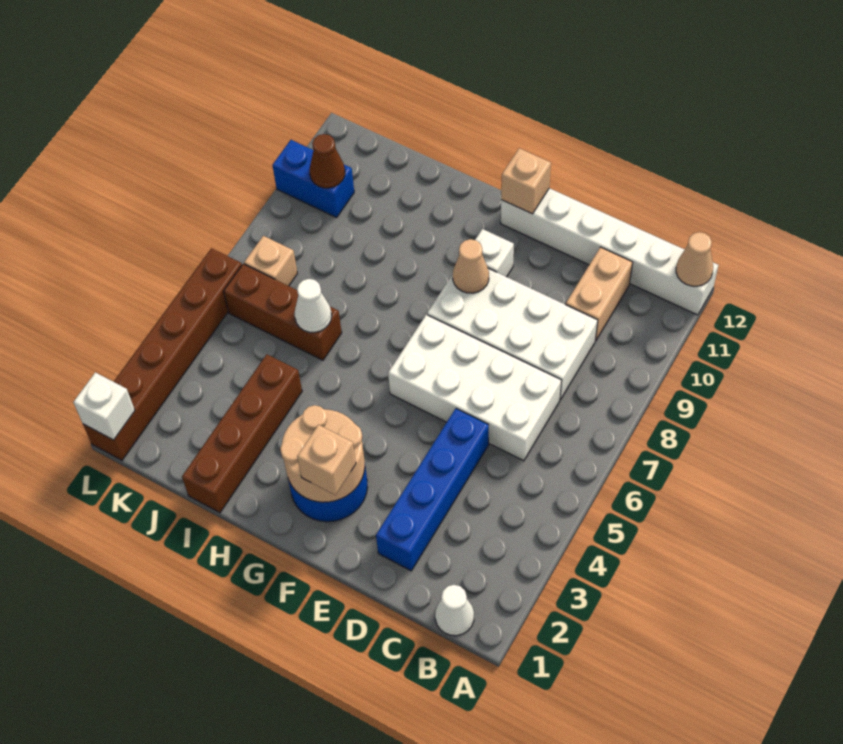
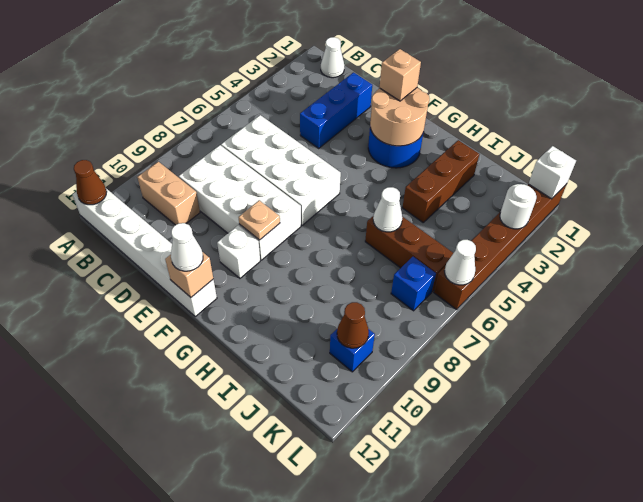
tan 1x1 cone [676,232,713,286] -> brown 1x1 cone [74,160,107,205]
tan 1x2 brick [566,247,633,341] -> tan 1x2 brick turned to [137,162,200,225]
blue 1x4 brick [376,409,489,571] -> blue 1x3 brick [300,73,372,148]
tan 1x1 cone [453,239,489,293] -> tan 1x1 plate [239,200,280,240]
none -> white 1x1 cone [171,223,203,271]
brown 1x4 brick [182,354,302,513] -> brown 1x3 brick [402,140,479,222]
tan 1x1 brick [244,236,297,286] -> blue 1x1 brick [391,257,436,311]
blue 1x2 brick [272,140,354,218] -> blue 1x1 brick [330,329,375,372]
none -> white 1x1 round brick [500,184,536,229]
none -> white 1x1 cone [445,240,476,285]

